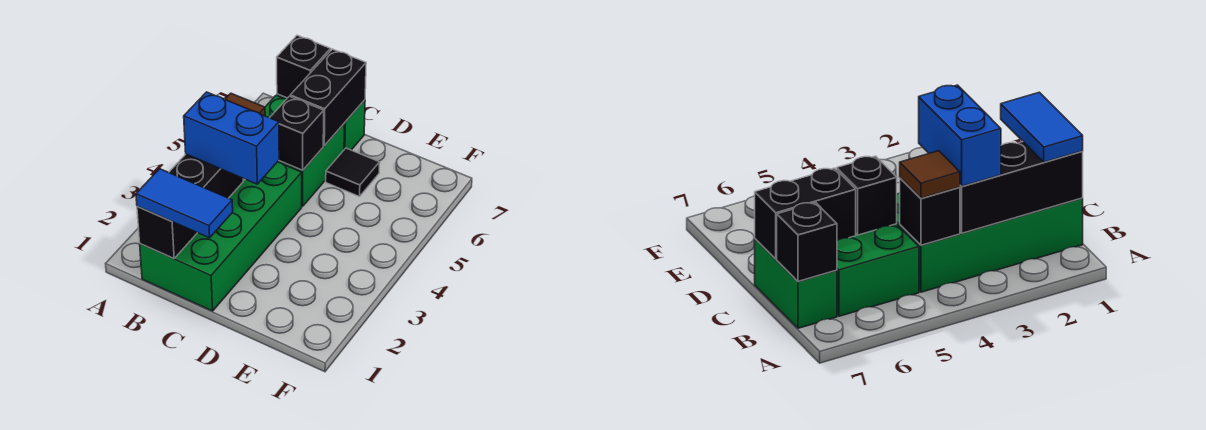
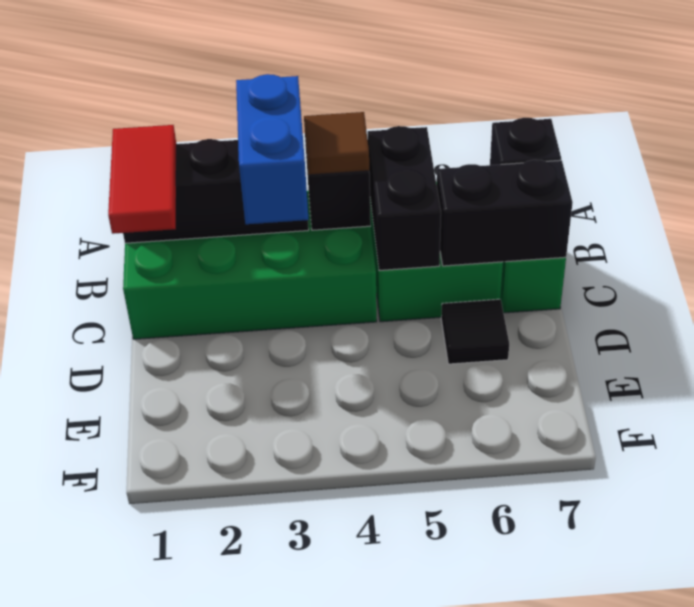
blue 1x2 tile [136,169,233,238] -> red 1x2 tile [108,125,176,234]
black 1x1 brick [270,96,324,170] -> black 1x2 brick [368,126,441,270]

